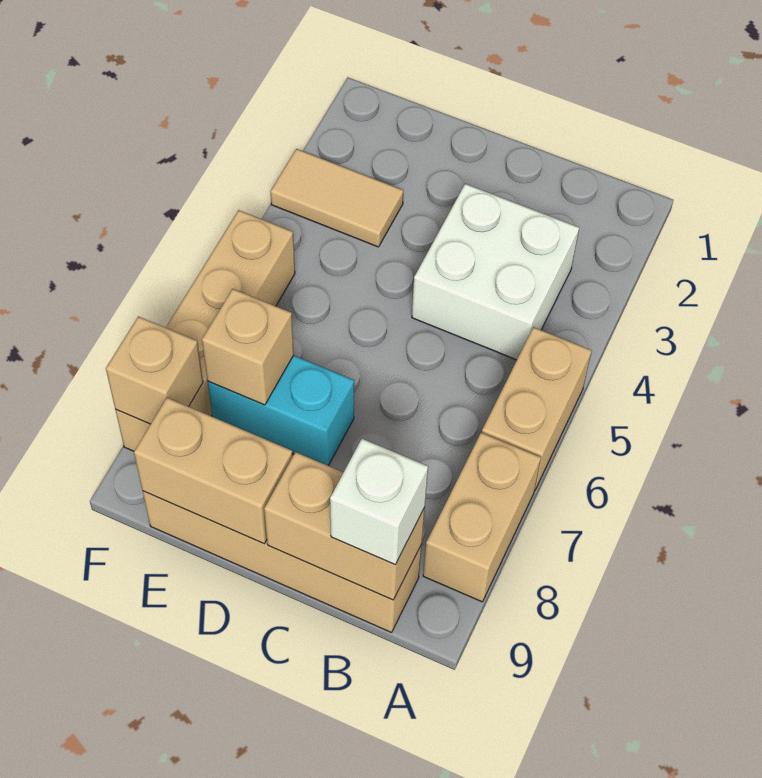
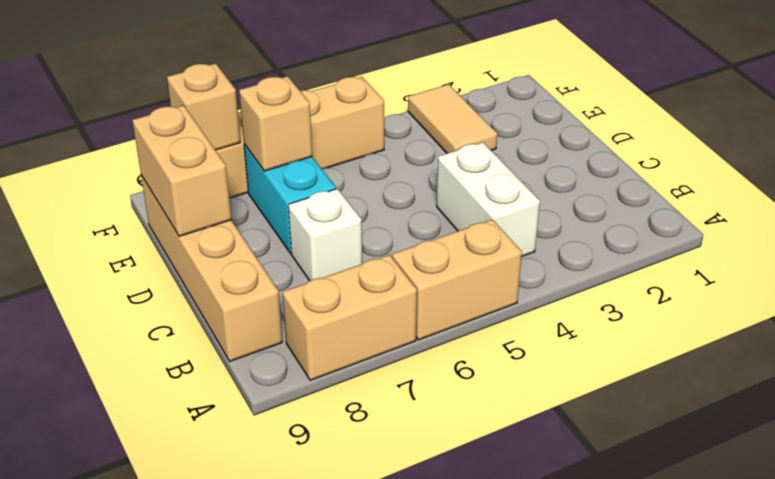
white 2x2 brick [412,184,579,360] -> white 1x2 brick [437,142,540,256]
tan 1x2 brick [264,452,425,600] -> none
white 1x1 brick [330,439,428,565] -> white 1x1 brick moved to [288,189,362,281]

